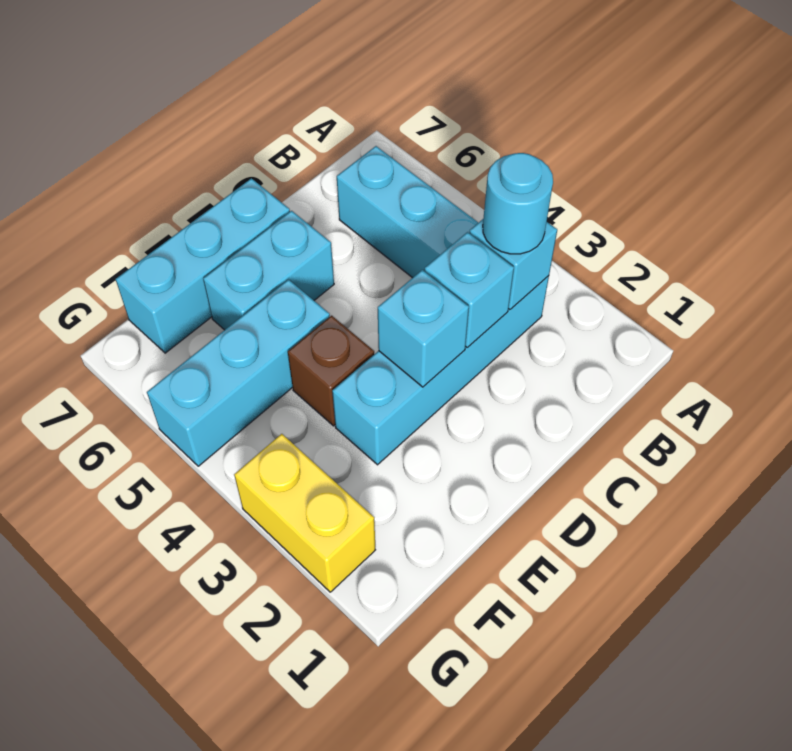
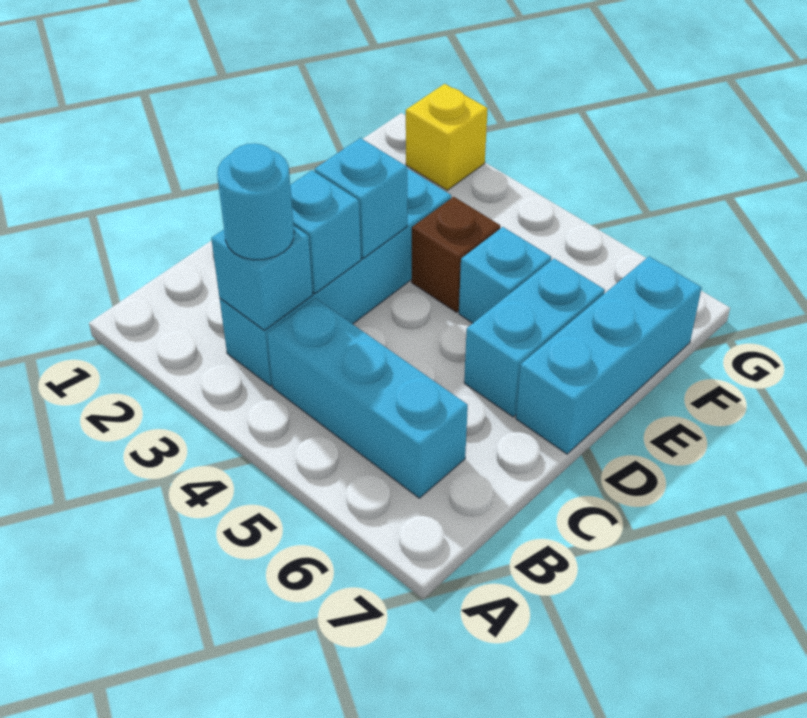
cyan 1x3 brick [147,280,330,466] -> cyan 1x1 brick [459,227,551,323]
yellow 1x2 brick [234,434,375,592] -> yellow 1x1 brick [406,84,488,190]

